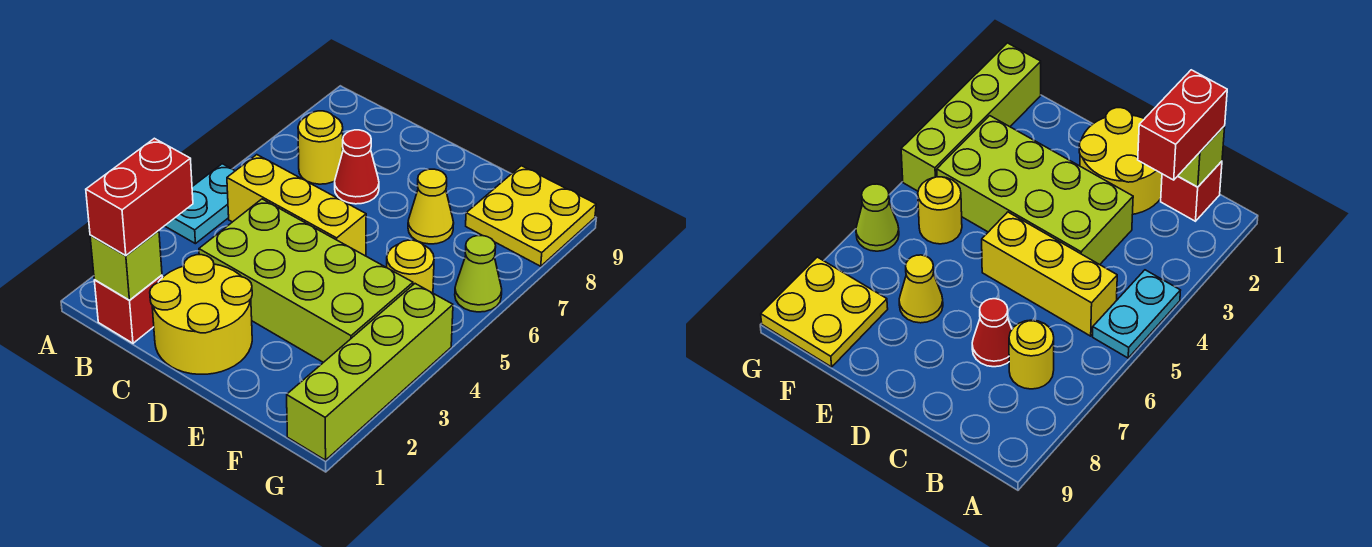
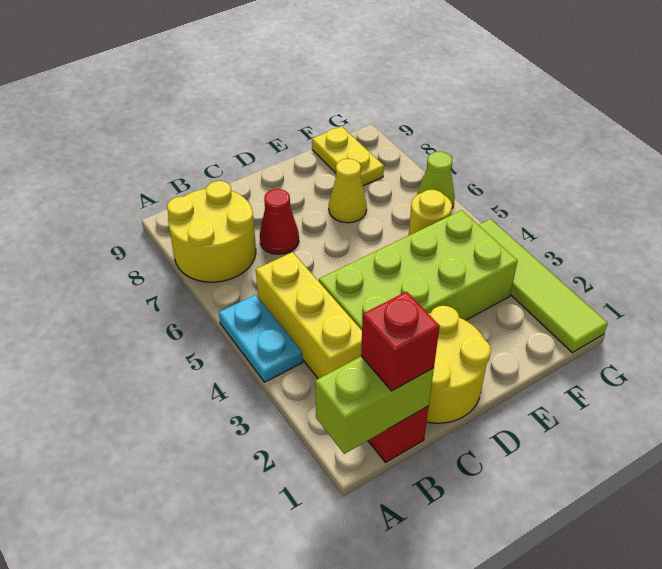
lime 1x1 brick [90,231,162,300] -> lime 1x2 brick [315,356,434,454]
red 1x2 brick [86,138,193,256] -> red 1x1 brick [361,292,440,391]
yellow 1x3 brick [227,155,366,256] -> yellow 1x3 brick turned to [256,252,362,379]
yellow 1x1 round brick [298,111,343,184] -> yellow 2x2 round brick [167,181,256,282]
yellow 2x2 plate [466,166,596,266] -> yellow 1x2 plate [312,126,384,186]
lime 1x4 brick [287,284,453,460] -> lime 1x4 tile [479,219,608,353]

